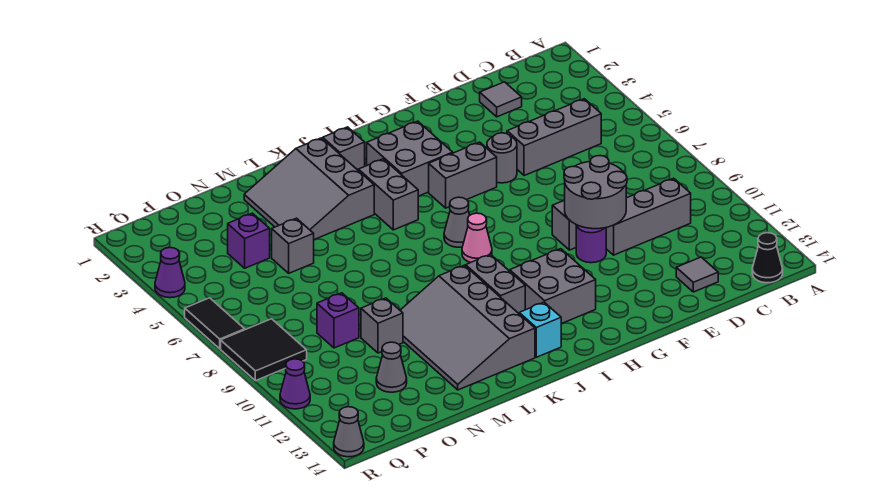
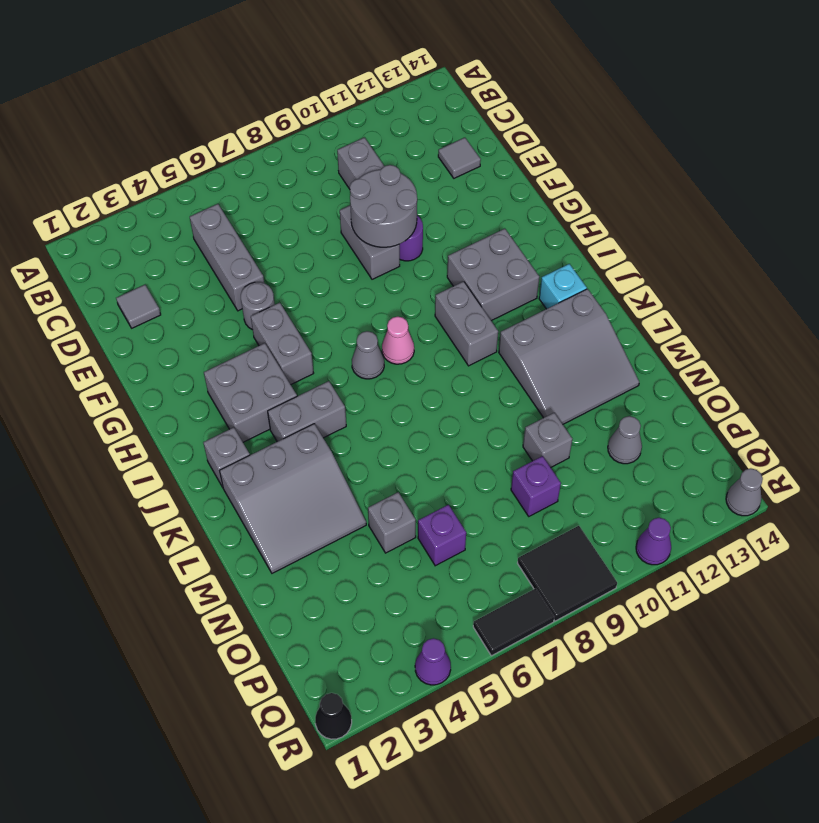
black 1x1 cone [752,233,783,283] -> black 1x1 cone moved to [315,693,352,739]
grey 1x2 brick [466,255,525,313] -> grey 1x2 brick turned to [435,281,498,366]
grey 3x4 slope [400,265,535,390] -> grey 3x3 slope [499,289,639,424]
purple 1x1 brick [228,213,270,268] -> purple 1x1 brick moved to [418,505,466,566]

